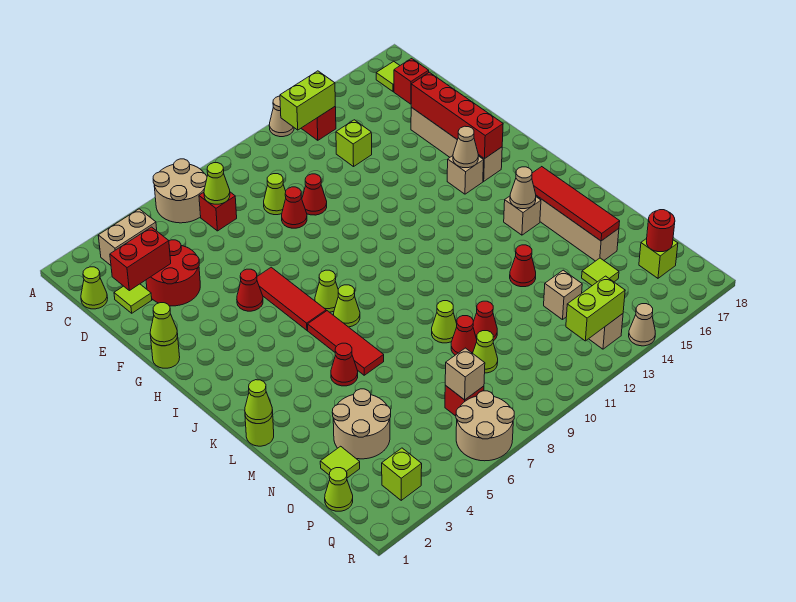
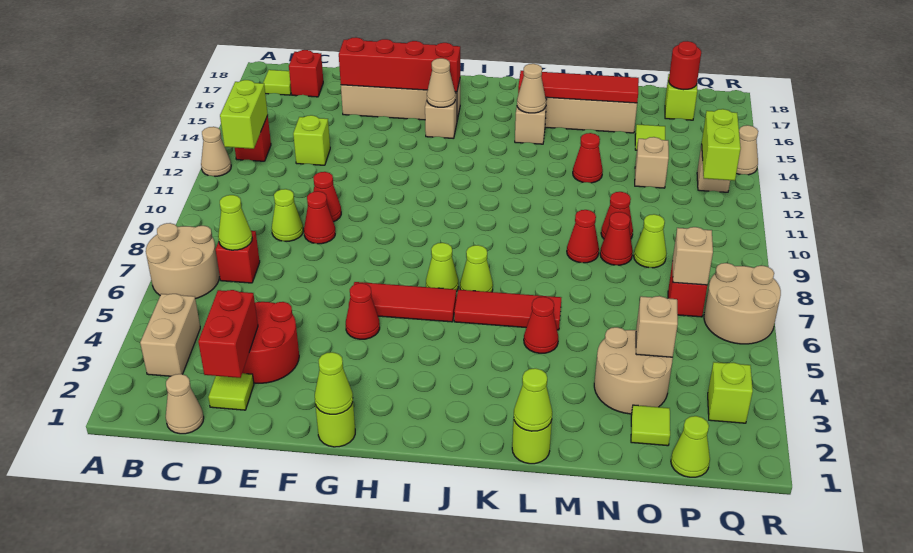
lime 1x1 cone [81,267,108,309] -> tan 1x1 cone [166,374,204,434]
lime 1x1 cone [432,301,457,343] -> red 1x1 cone [567,210,599,263]
none -> tan 1x1 brick [636,296,678,357]

